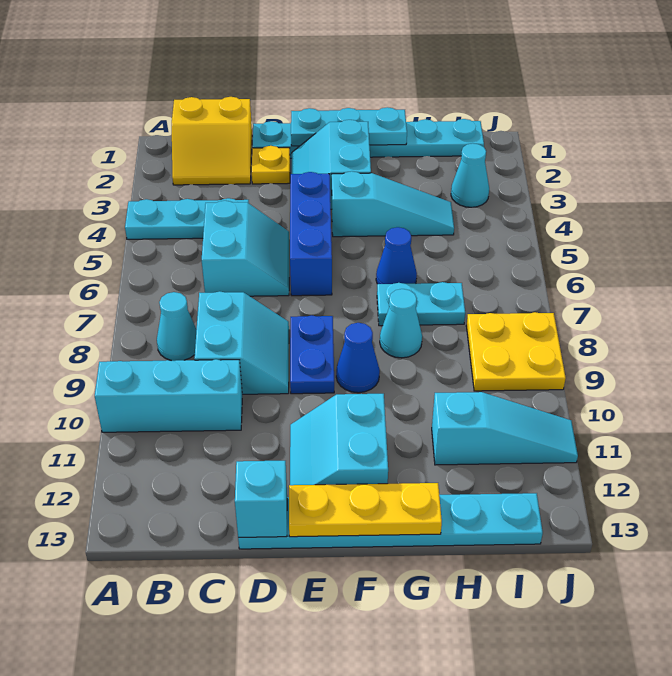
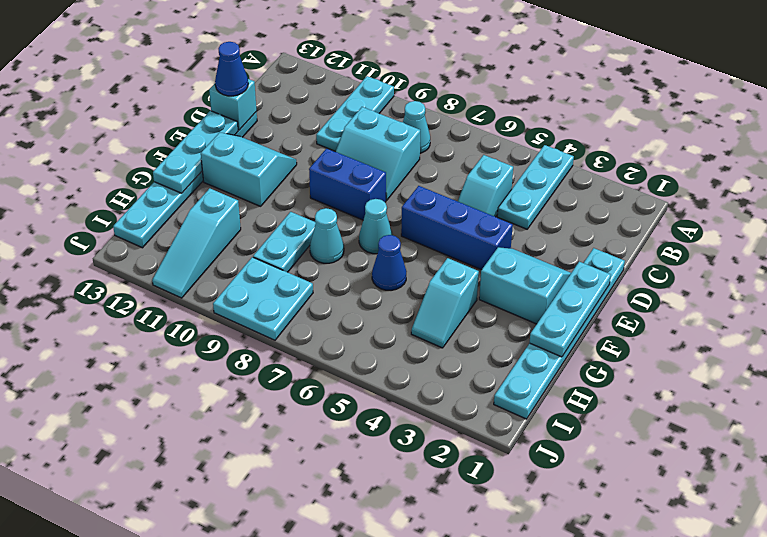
cyan 1x3 brick [95,359,242,432] -> cyan 1x3 plate [316,76,394,151]
yellow 2x2 slope [172,97,252,185] -> none
cyan 2x2 slope [202,201,289,296] -> cyan 1x2 slope [458,155,513,217]
yellow 1x1 plate [252,146,290,184] -> none
blue 1x2 plate [290,315,334,394] -> blue 1x2 brick [309,148,386,220]
yellow 1x3 plate [289,483,442,537] -> cyan 1x3 plate [153,111,238,193]
cyan 1x3 slope [332,171,454,237] -> cyan 1x2 slope [411,258,479,348]
blue 1x1 cone [336,323,380,393] -> blue 1x1 cone moved to [215,42,248,96]
cyan 1x2 plate [377,282,465,326] -> cyan 1x2 plate moved to [253,212,316,272]
cyan 1x1 cone [451,143,489,207] -> cyan 1x1 cone moved to [359,199,393,254]
yellow 2x2 plate [466,312,566,391] -> cyan 2x2 plate [213,257,313,340]

